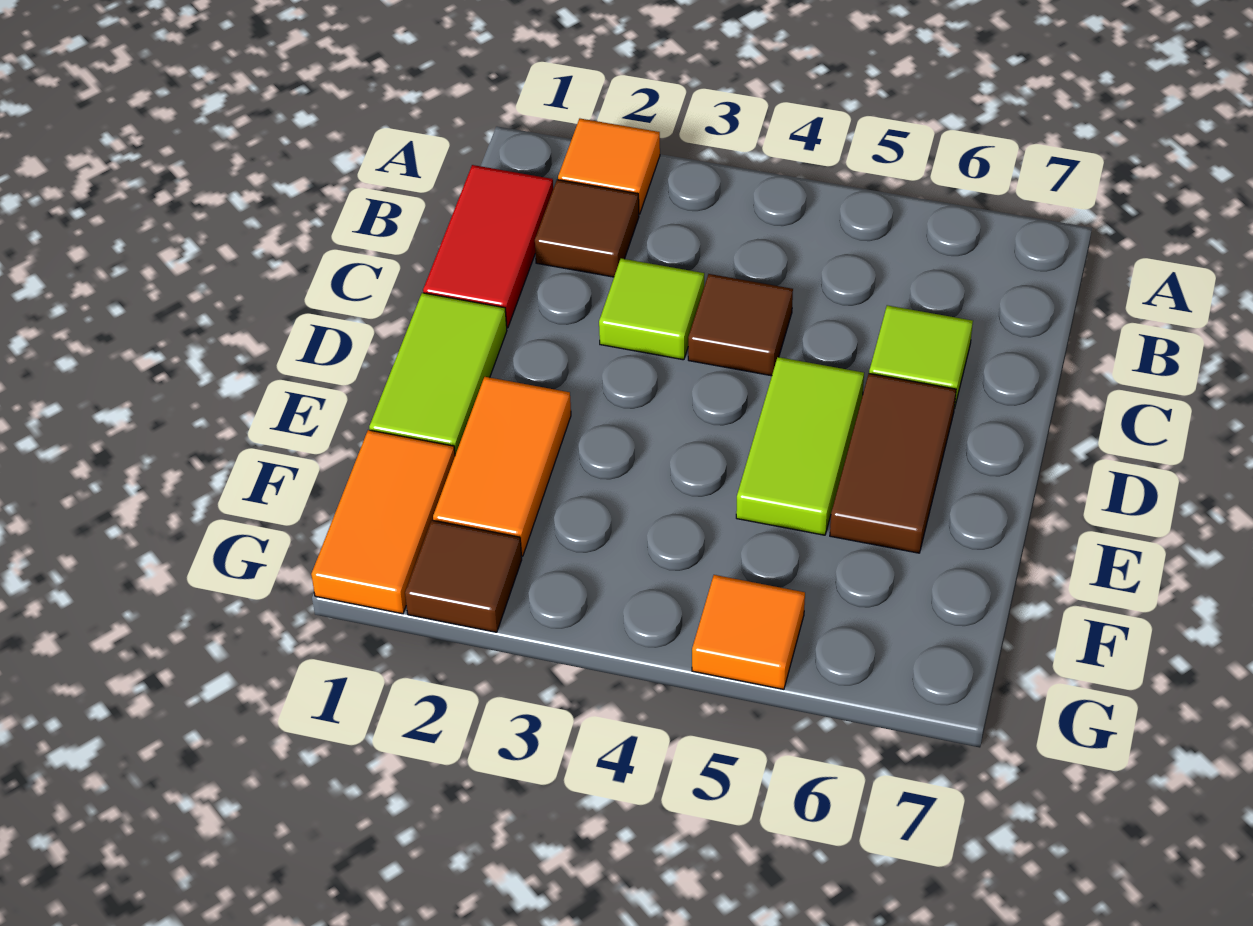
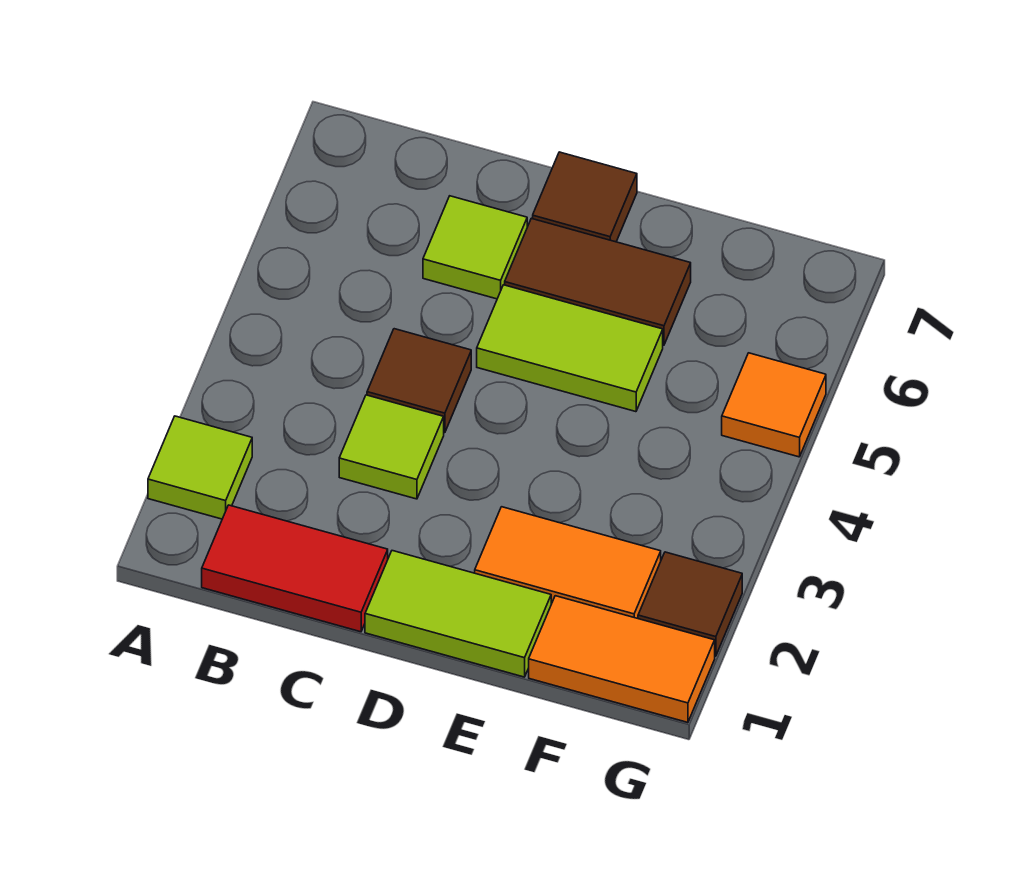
orange 1x1 tile [558,119,660,214] -> lime 1x1 tile [148,416,252,519]
brown 1x1 tile [535,180,639,277] -> brown 1x1 tile moved to [533,152,637,242]

